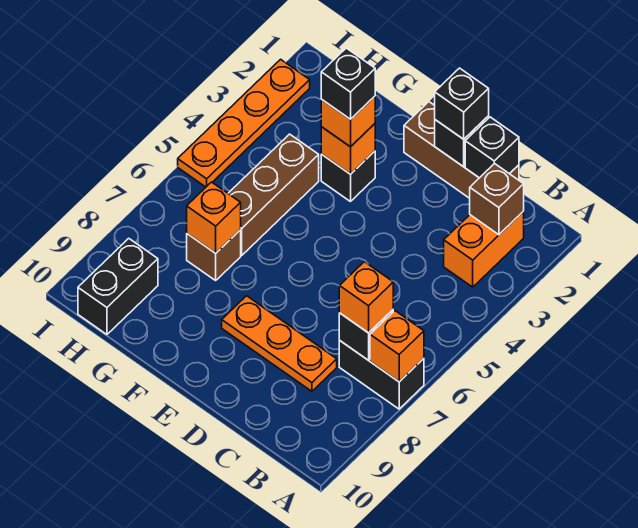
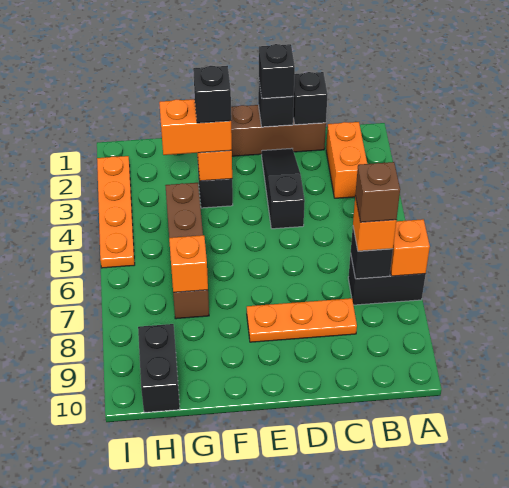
brown 1x1 brick [470,163,524,235] -> brown 1x1 brick moved to [355,162,400,222]
none -> black 1x3 slope [261,148,305,229]
orange 1x1 brick [321,96,375,147] -> orange 1x2 brick [159,99,232,155]

